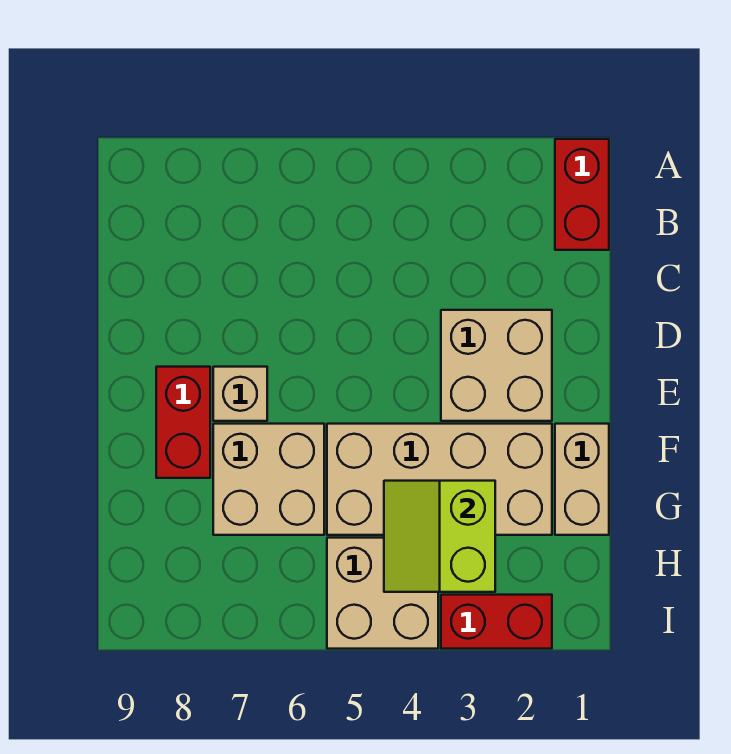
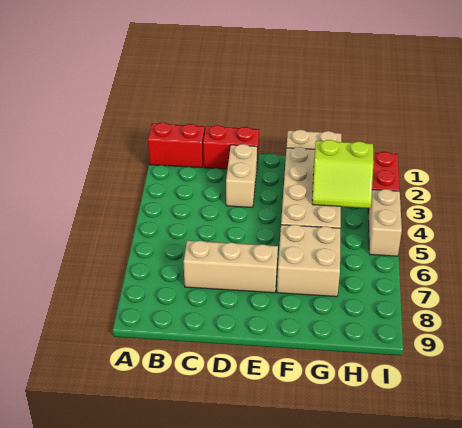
tan 2x2 brick [441,310,552,421] -> tan 1x2 brick [226,144,257,208]
tan 1x1 brick [213,367,267,421] -> tan 1x3 brick [184,241,278,293]
red 1x2 brick [156,367,210,478] -> red 1x2 brick moved to [203,125,259,169]
tan 2x2 brick [327,538,438,649] -> tan 1x2 brick [369,189,402,256]

